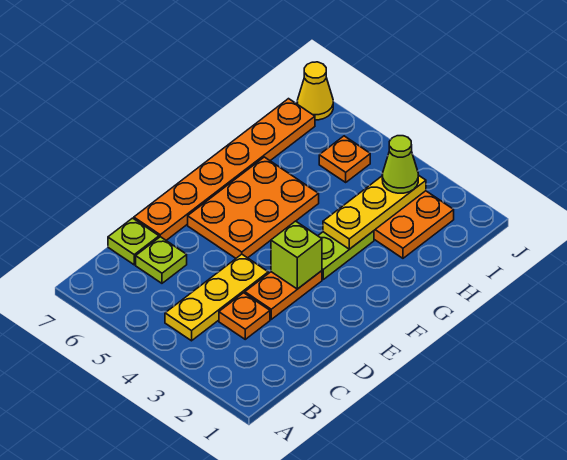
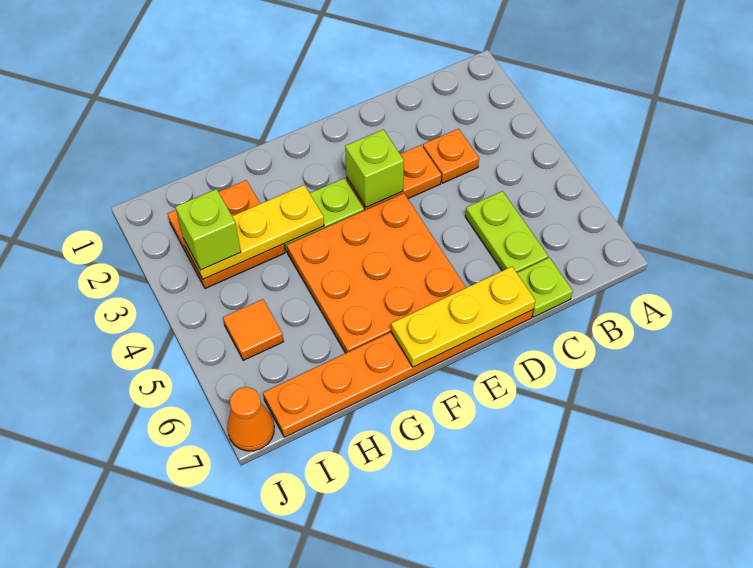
yellow 1x3 plate [165,254,268,341] -> yellow 1x3 plate moved to [391,267,535,367]
lime 1x1 plate [136,237,187,283] -> lime 1x2 plate [465,191,548,273]
orange 2x3 plate [188,157,319,258] -> orange 3x3 plate [287,193,466,353]
lime 1x1 cone [382,136,418,193] -> lime 1x1 brick [175,189,241,270]
orange 1x1 plate [319,136,370,182] -> orange 1x1 tile [223,299,284,360]
yellow 1x1 cone [297,62,333,120] -> orange 1x1 cone [227,387,274,451]

